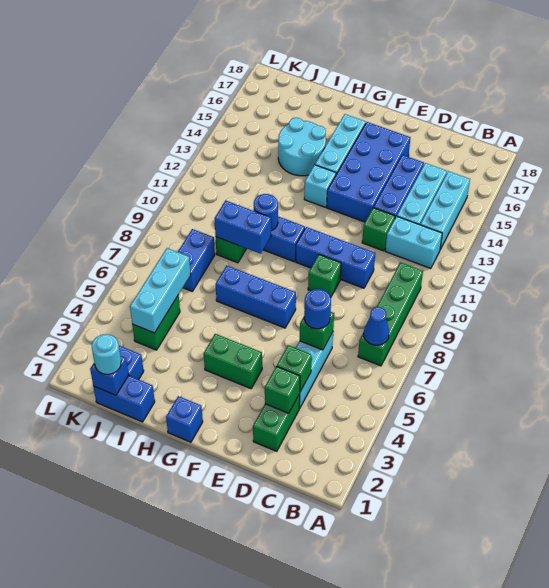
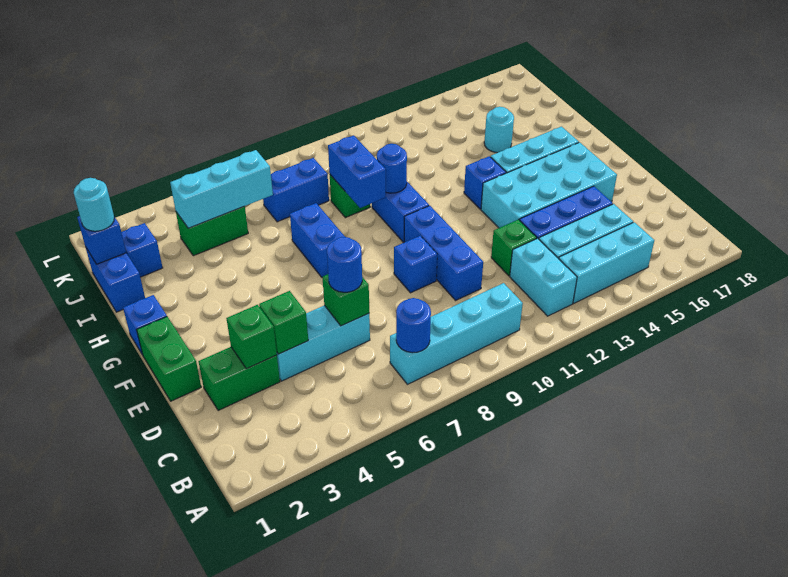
green 1x4 brick [358,262,423,366] -> cyan 1x4 brick [390,283,523,384]
blue 1x1 cone [364,307,389,345] -> blue 1x1 round brick [396,298,431,353]
green 1x1 brick [308,255,341,297] -> blue 1x1 brick [394,236,437,293]
blue 2x4 brick [327,122,410,222] -> cyan 2x4 brick [481,142,617,228]
green 1x2 brick [204,334,262,389] -> green 1x2 brick moved to [137,317,201,401]
blue 1x3 brick [216,266,296,328] -> blue 1x2 brick [290,203,345,277]
cyan 1x1 brick [304,165,336,207] -> blue 1x1 brick [464,156,506,209]
cyan 2x2 round brick [278,118,326,176] -> cyan 1x1 round brick [484,107,514,153]

